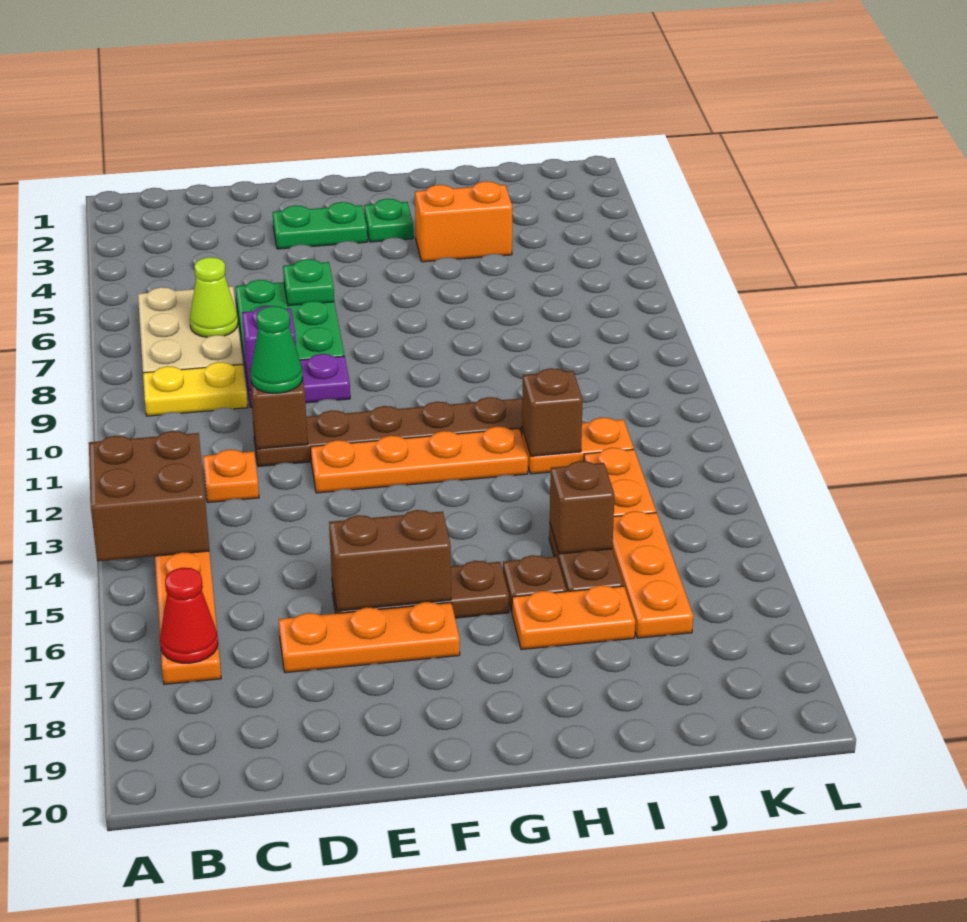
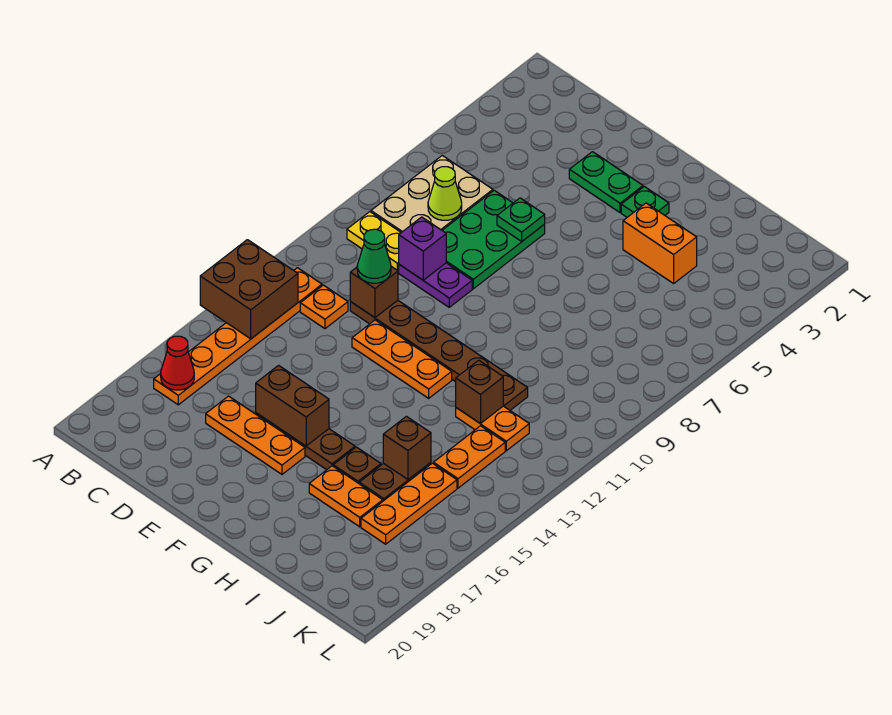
orange 1x4 plate [311,427,528,493] -> orange 1x3 plate [352,320,452,398]

